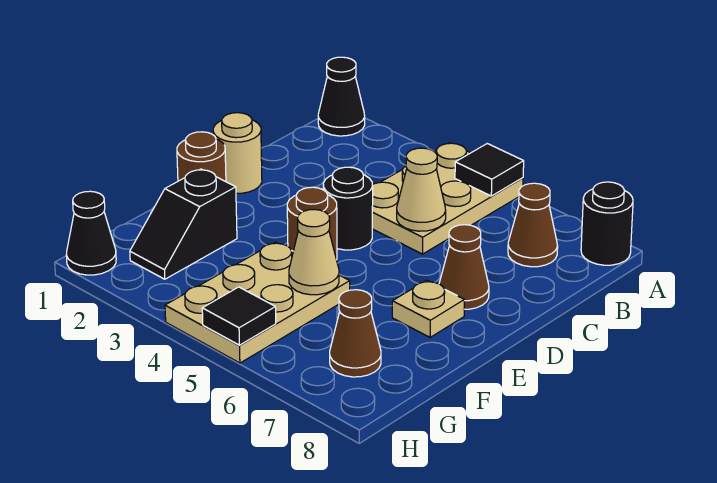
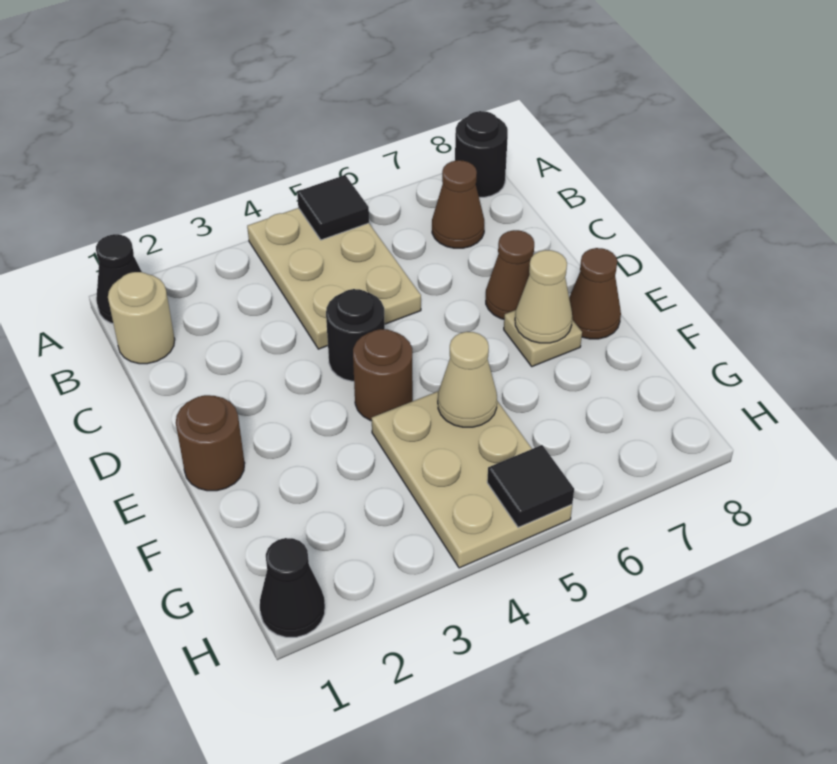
tan 1x1 cone [397,148,446,231] -> tan 1x1 cone moved to [515,250,572,343]
tan 1x1 round brick [213,113,262,193] -> tan 1x1 round brick moved to [108,272,175,364]
black 1x2 slope [130,169,237,279] -> none
brown 1x1 cone [330,290,381,377] -> brown 1x1 cone moved to [569,248,621,339]

